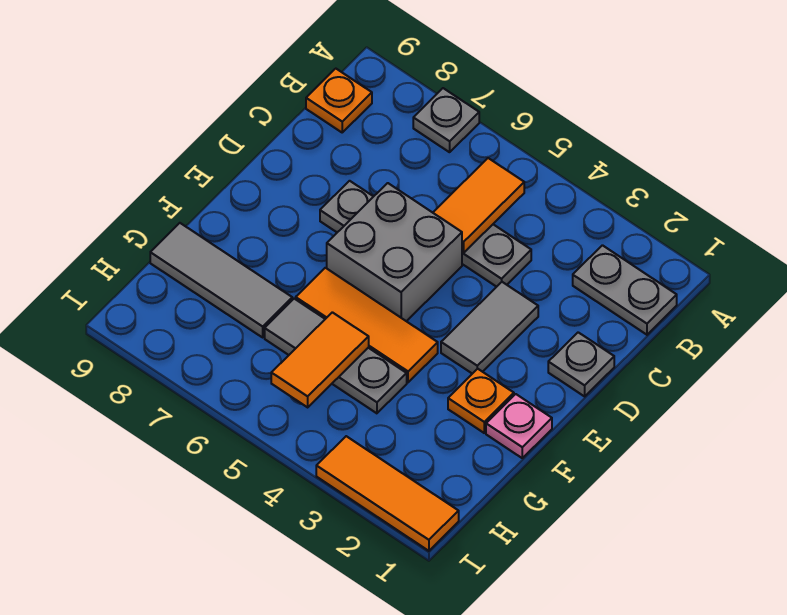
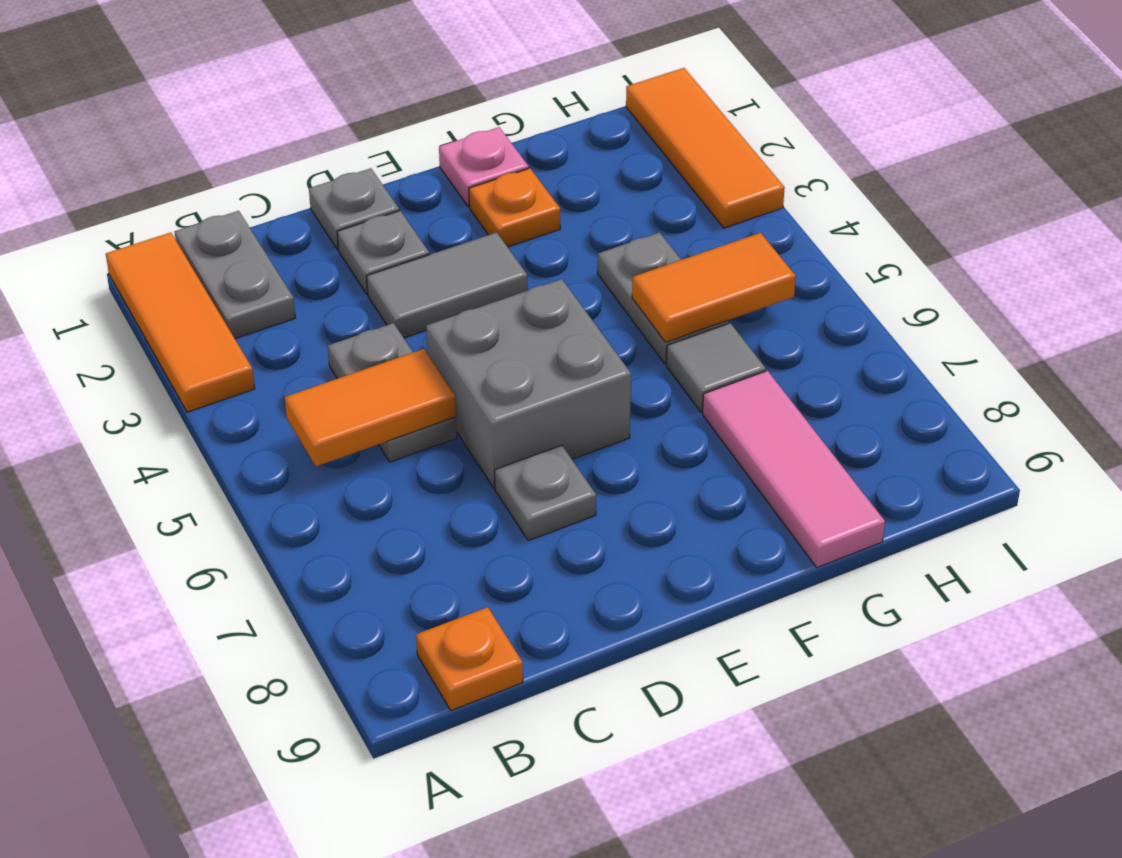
grey 1x1 plate [413,88,479,152] -> grey 1x1 plate moved to [337,211,429,294]
orange 1x3 tile [296,268,438,382] -> orange 1x3 tile moved to [106,233,255,412]
grey 1x3 tile [150,223,292,337] -> pink 1x3 tile [702,371,885,567]

